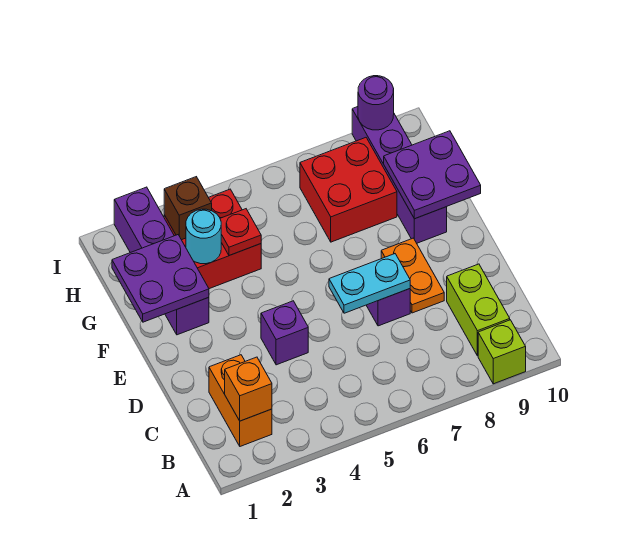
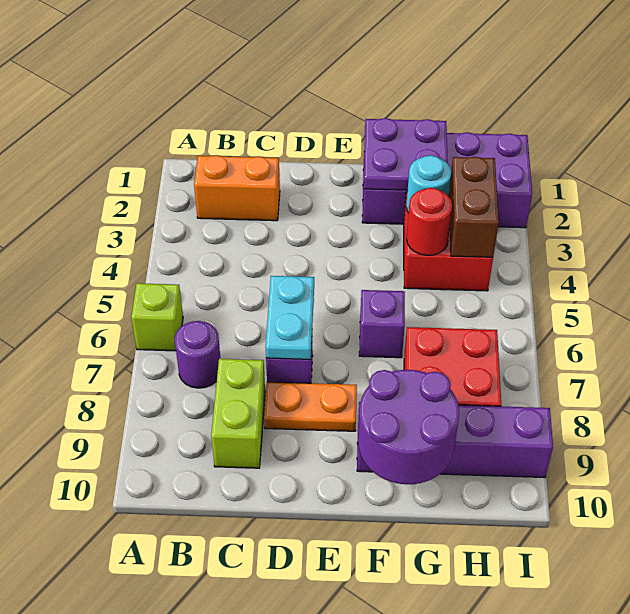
lime 1x1 brick [478,320,526,384] -> lime 1x1 brick moved to [131,283,183,351]
orange 1x1 brick [225,357,272,421] -> none
lime 1x2 brick [447,264,510,356] -> lime 1x2 brick turned to [211,359,265,468]
purple 1x1 brick [261,301,308,365] -> purple 1x1 brick moved to [359,290,405,358]
purple 1x4 brick [114,187,209,335] -> purple 2x4 brick [362,132,532,228]
purple 2x2 plate [384,131,481,219] -> purple 2x2 round brick [358,370,459,484]
red 1x1 plate [220,209,261,256] -> red 1x1 round brick [407,188,452,255]
brown 1x1 brick [164,177,212,240] -> brown 1x2 brick [449,157,499,257]
purple 1x1 round brick [358,76,394,130] -> purple 1x1 round brick moved to [175,321,220,388]

